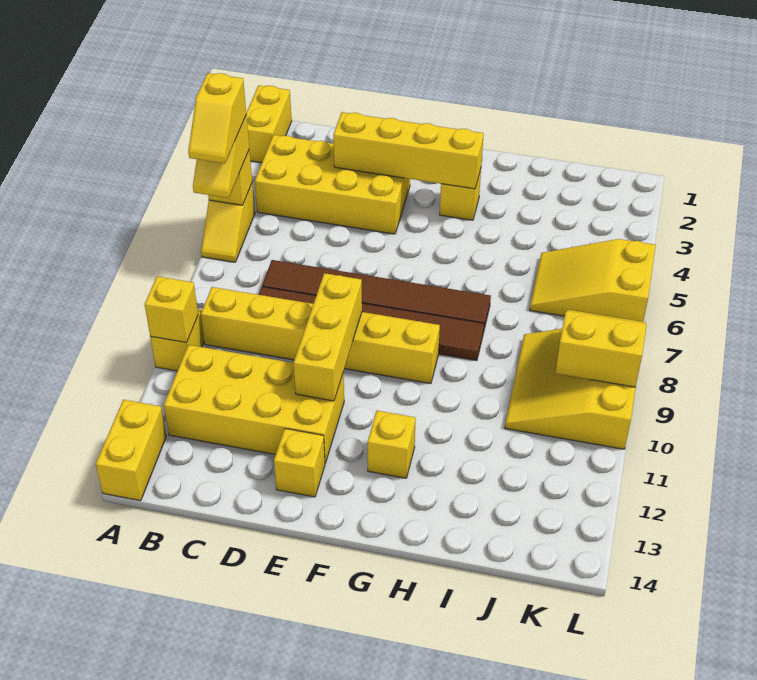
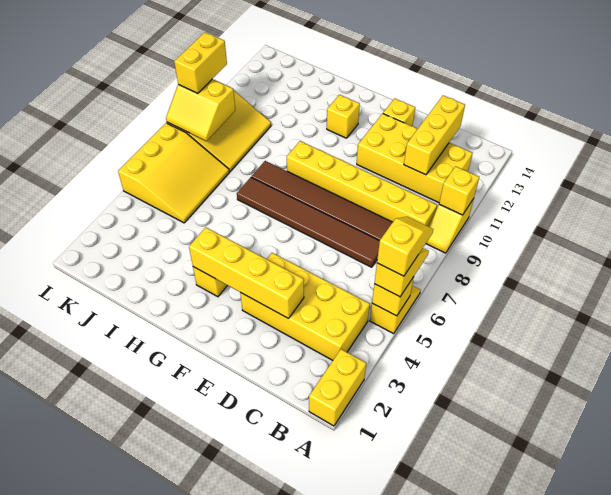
yellow 1x2 brick [96,400,166,501] -> yellow 1x2 brick moved to [174,32,227,93]
yellow 1x3 brick [294,273,362,401] -> yellow 1x3 brick moved to [404,95,465,175]
yellow 2x3 slope [530,239,656,322] -> yellow 3x3 slope [118,123,229,223]

